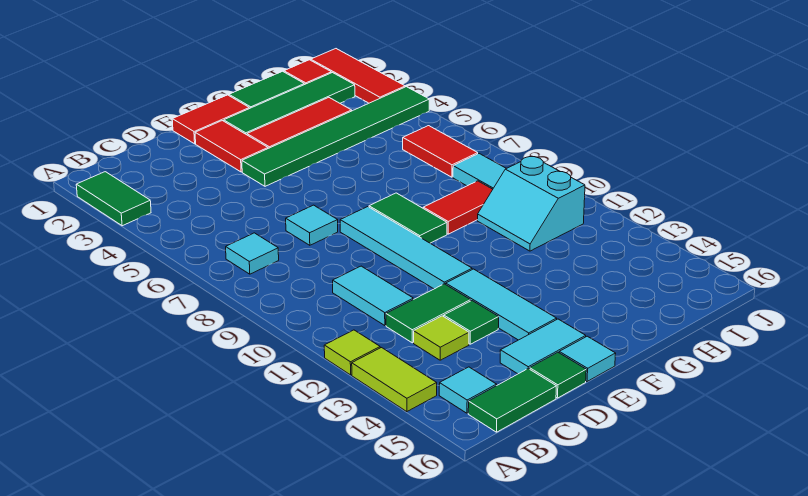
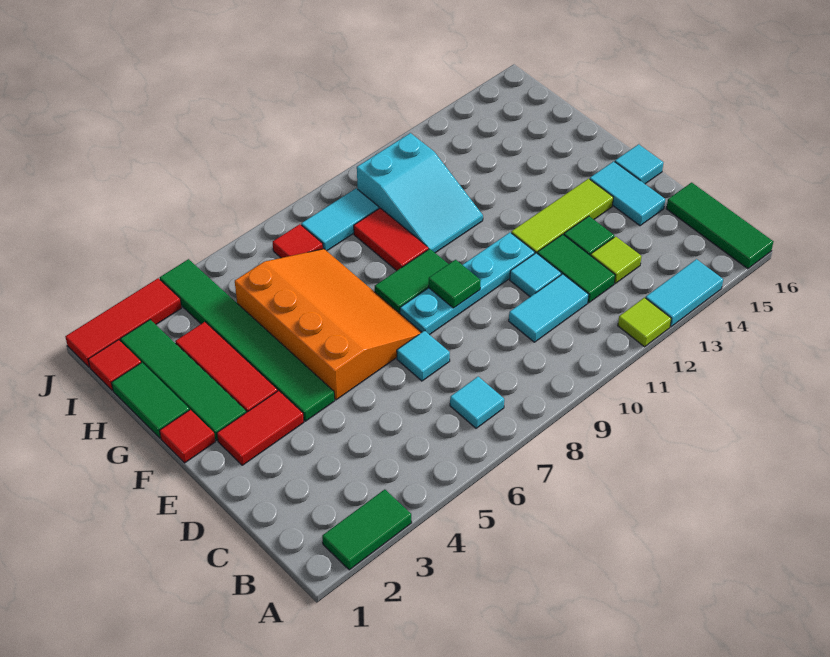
lime 1x2 tile [352,348,437,412] -> cyan 1x2 tile [646,259,723,327]
cyan 1x1 tile [439,367,497,413] -> cyan 1x1 tile moved to [510,253,561,297]
green 1x2 tile [468,369,556,432] -> green 1x3 tile [666,183,773,269]
green 1x1 tile [530,352,586,398] -> green 1x1 tile moved to [429,260,481,308]
red 1x2 tile [172,95,249,144] -> red 1x1 tile [160,410,215,463]
none -> orange 3x4 slope [235,249,422,400]
cyan 1x4 tile [340,207,472,289] -> cyan 1x4 plate [400,233,535,335]
cyan 1x3 tile [446,269,557,340] -> lime 1x3 tile [511,179,613,253]
cyan 2x2 slope [477,157,585,251] -> cyan 2x3 slope [357,133,483,253]
red 1x2 tile [403,126,478,177] -> red 1x1 tile [273,224,323,258]

